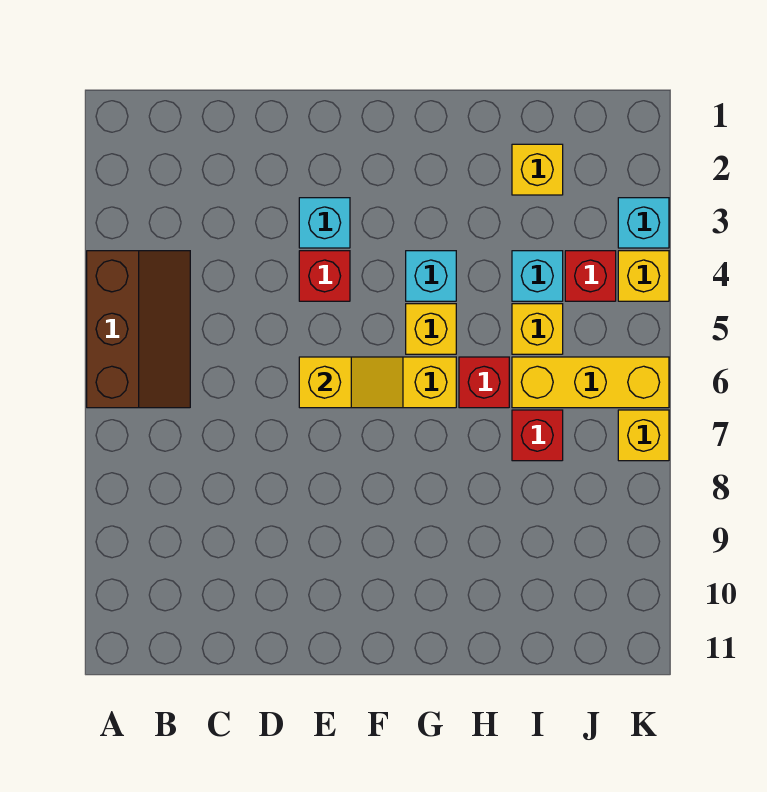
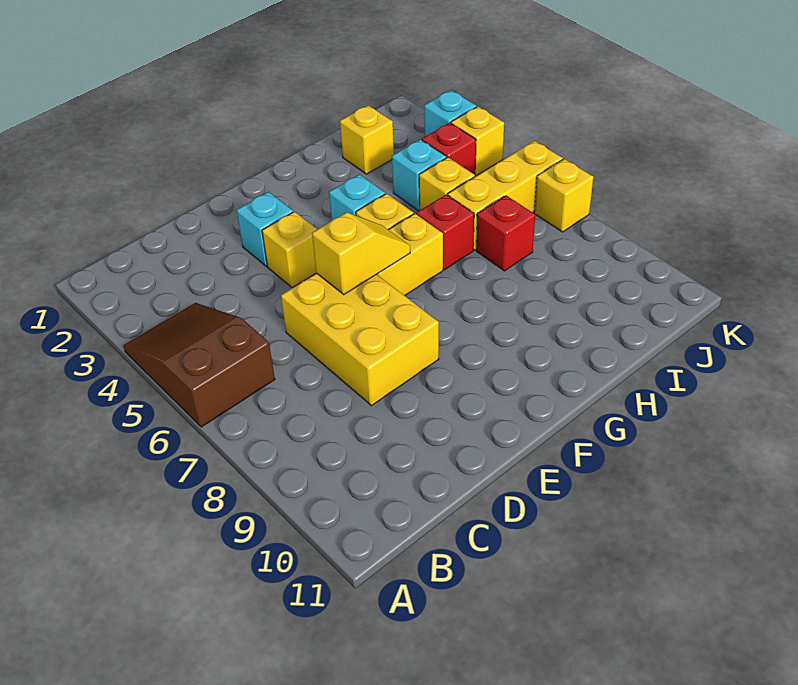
brown 2x3 slope [87,251,190,408] -> brown 2x3 slope turned to [123,303,275,427]
none -> yellow 2x3 brick [281,273,439,406]
red 1x1 brick [299,251,350,301] -> yellow 1x1 brick [262,212,317,288]

